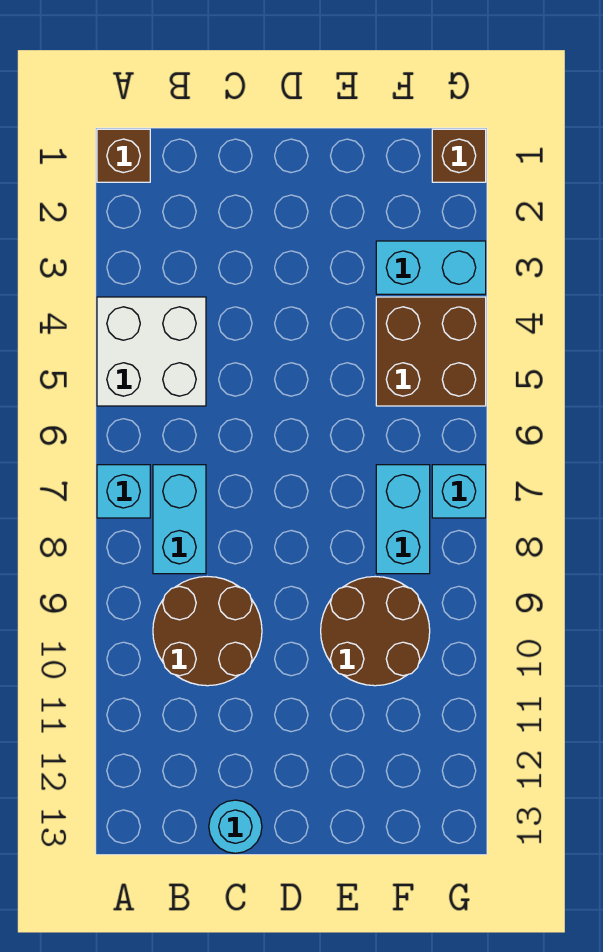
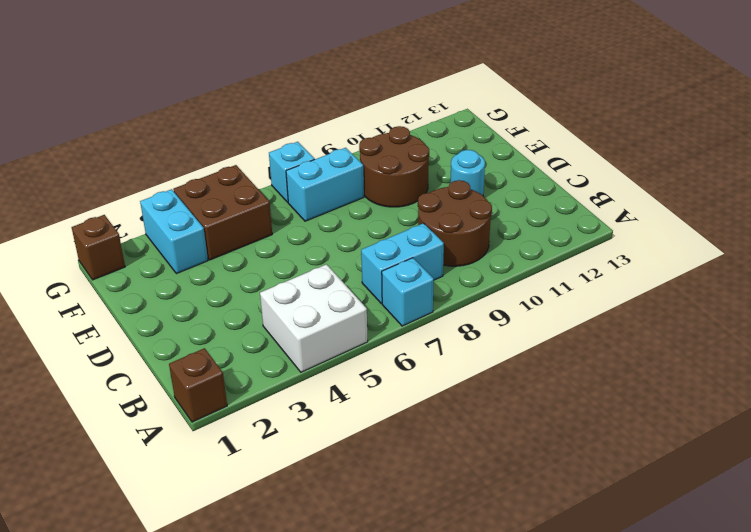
cyan 1x1 round brick [209,800,262,853] -> cyan 1x1 round brick moved to [450,150,485,195]

